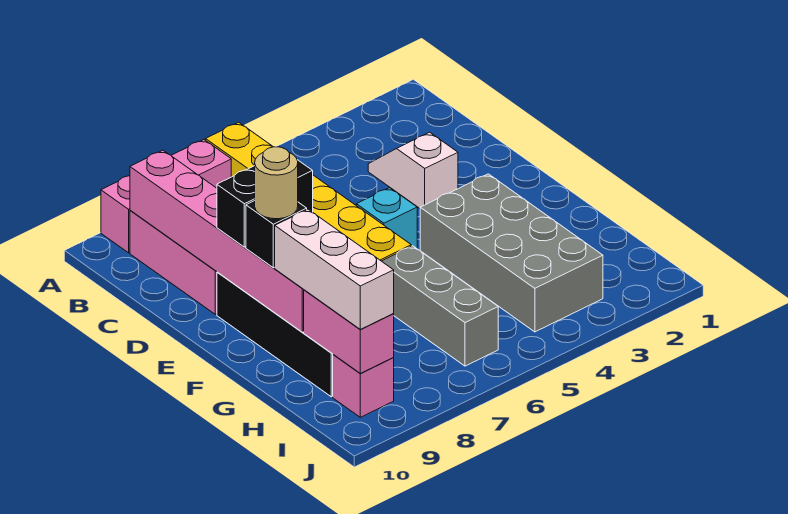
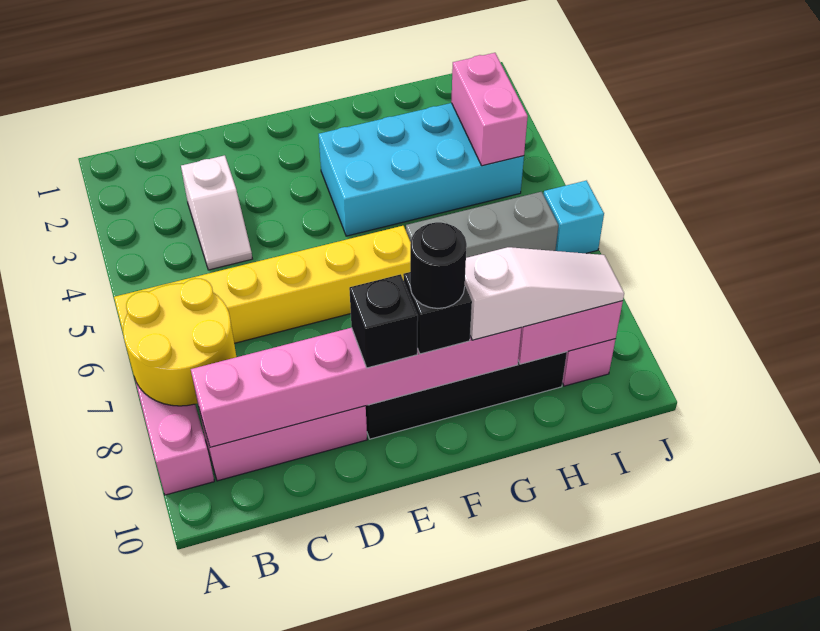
none -> yellow 2x2 round brick [123,278,236,406]
white 1x2 slope [368,132,458,208] -> white 1x2 slope turned to [181,155,252,270]
cyan 1x1 brick [356,188,417,248] -> cyan 1x1 brick moved to [544,181,604,253]
black 1x2 brick [217,160,313,247] -> black 1x1 brick [349,274,418,368]
grey 2x4 brick [420,174,603,332] -> cyan 2x4 brick [319,103,524,236]
tan 1x1 round brick [255,147,298,219] -> black 1x1 round brick [410,222,467,308]
white 1x3 brick [275,209,394,329] -> white 1x3 slope [465,247,624,340]
none -> pink 1x2 brick [451,53,528,166]

